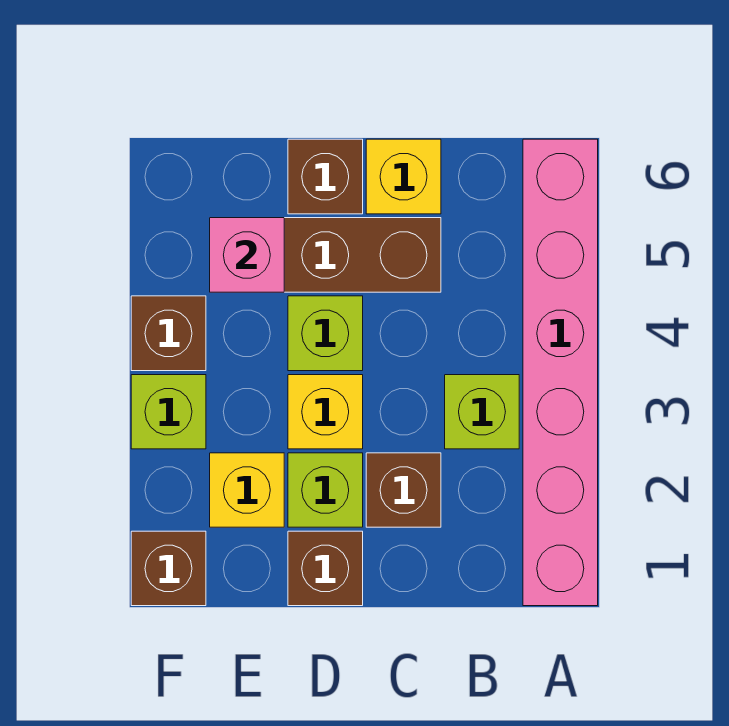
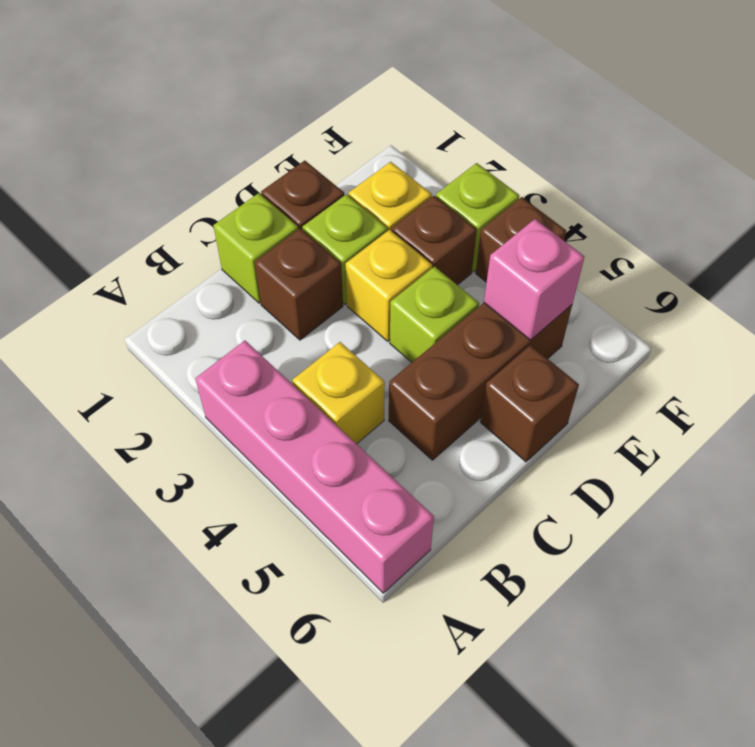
pink 1x6 brick [523,139,598,606] -> pink 1x4 brick [195,341,434,593]
lime 1x1 brick [445,375,519,449] -> lime 1x1 brick moved to [213,193,298,303]
yellow 1x1 brick [366,139,441,214] -> yellow 1x1 brick moved to [292,342,385,444]
brown 1x1 brick [131,531,206,606] -> brown 1x1 brick moved to [392,196,477,285]

